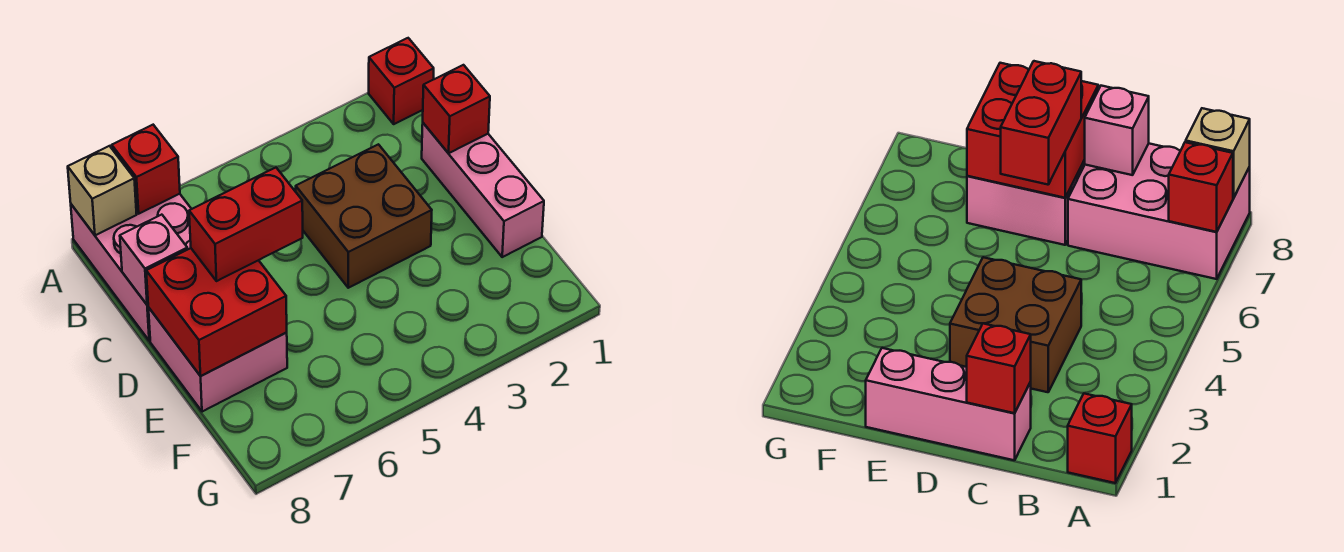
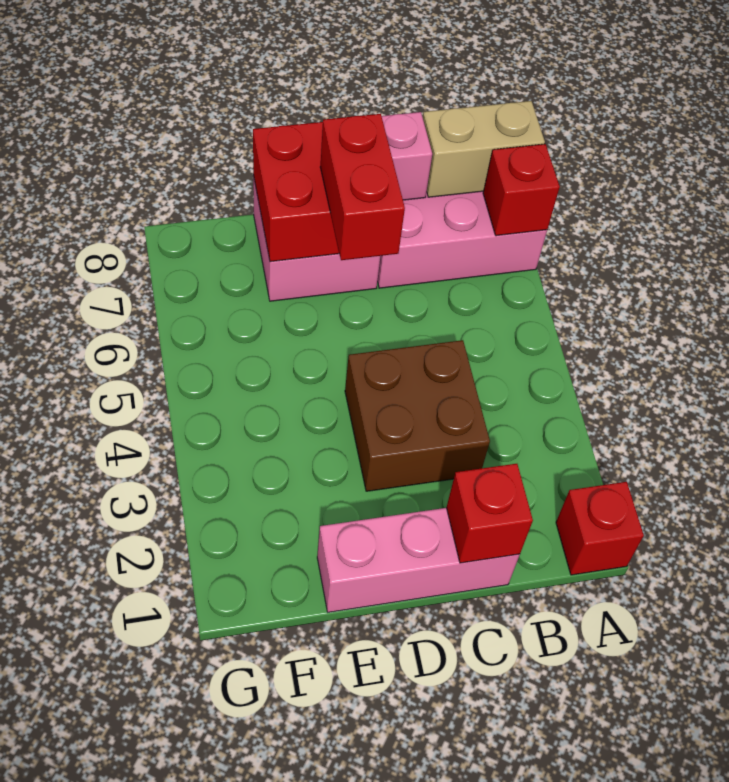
tan 1x1 brick [68,146,137,235] -> tan 1x2 brick [423,101,545,197]

